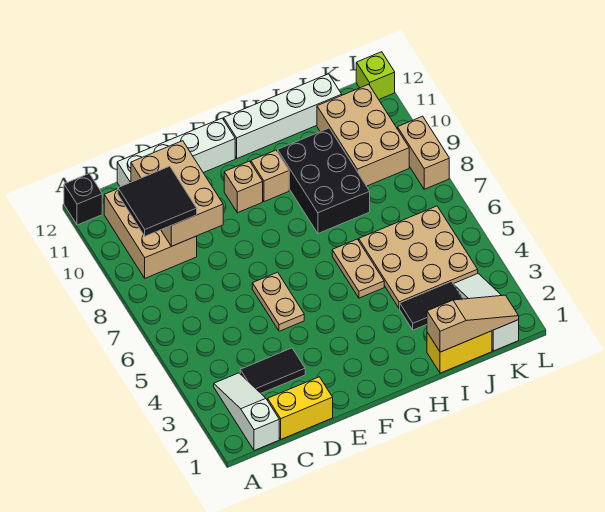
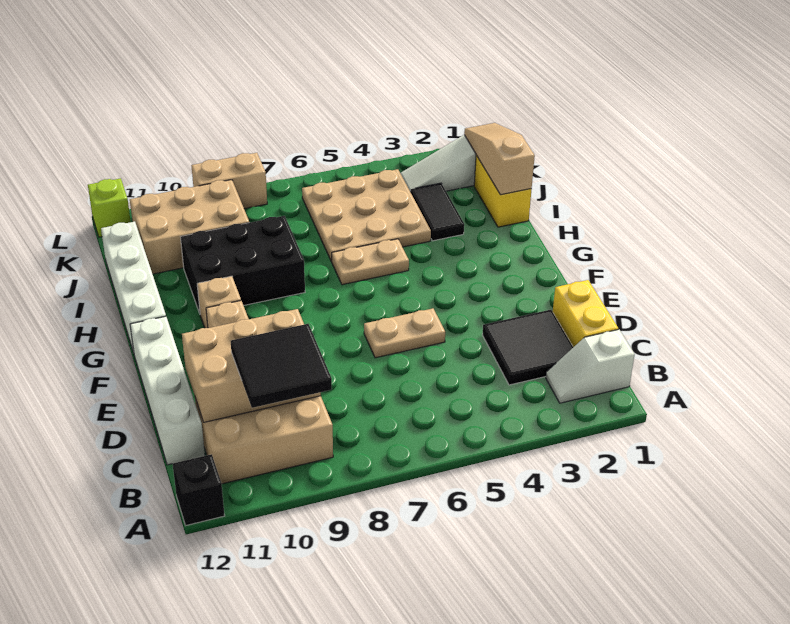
white 1x3 slope [214,373,279,451] -> white 1x2 slope [546,329,635,403]
black 1x2 tile [240,348,305,393] -> black 2x2 tile [482,310,573,385]

